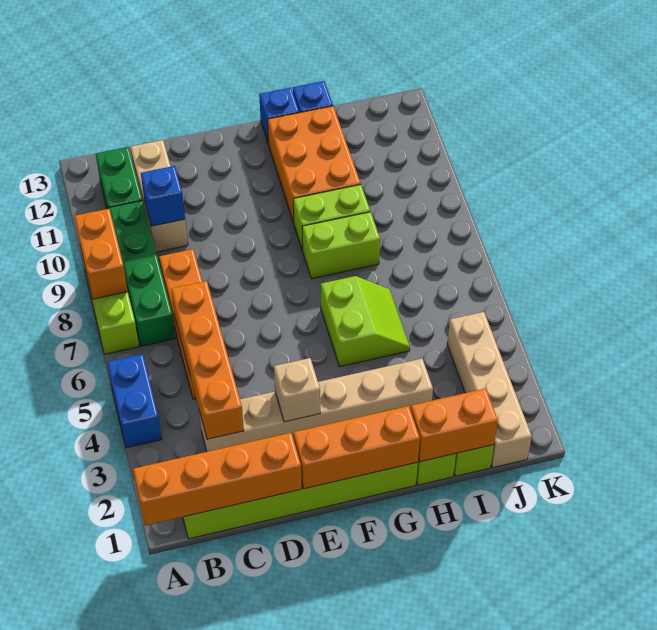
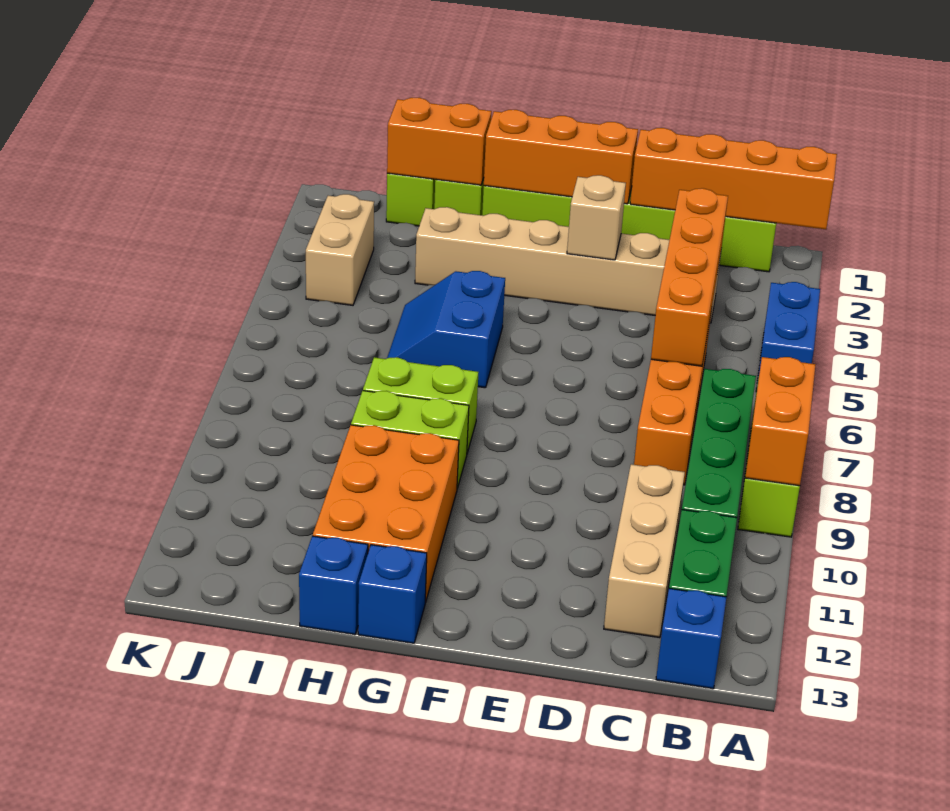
blue 1x1 brick [141,166,185,226] -> blue 1x1 brick moved to [656,588,726,689]
lime 2x2 slope [321,276,410,367] -> blue 2x2 slope [387,271,505,388]
tan 1x4 brick [447,312,532,468] -> tan 1x2 brick [306,194,374,305]

